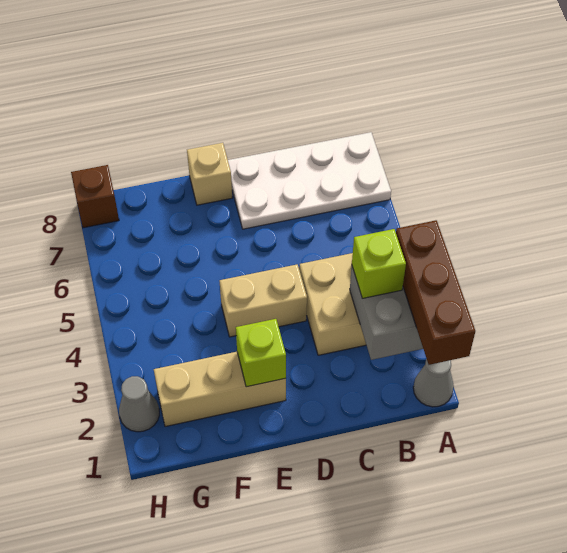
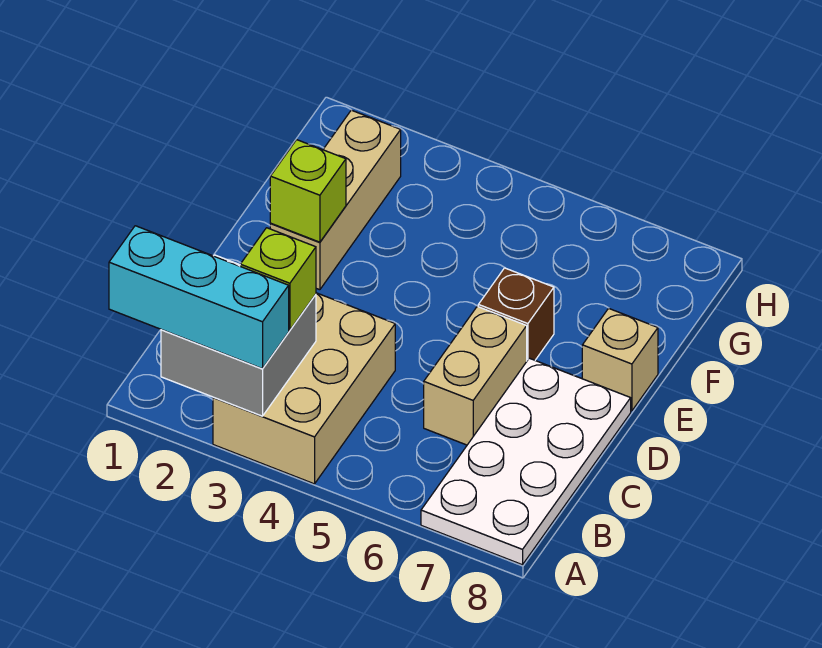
grey 1x1 cone [413,359,454,407] -> none
brown 1x3 brick [396,220,475,365] -> cyan 1x3 brick [109,226,289,369]
tan 1x2 brick [220,265,307,337] -> tan 1x2 brick moved to [424,306,527,445]
grey 1x1 cone [119,376,159,432] -> none
brown 1x1 brick [71,165,119,228] -> brown 1x1 brick moved to [478,268,554,360]

